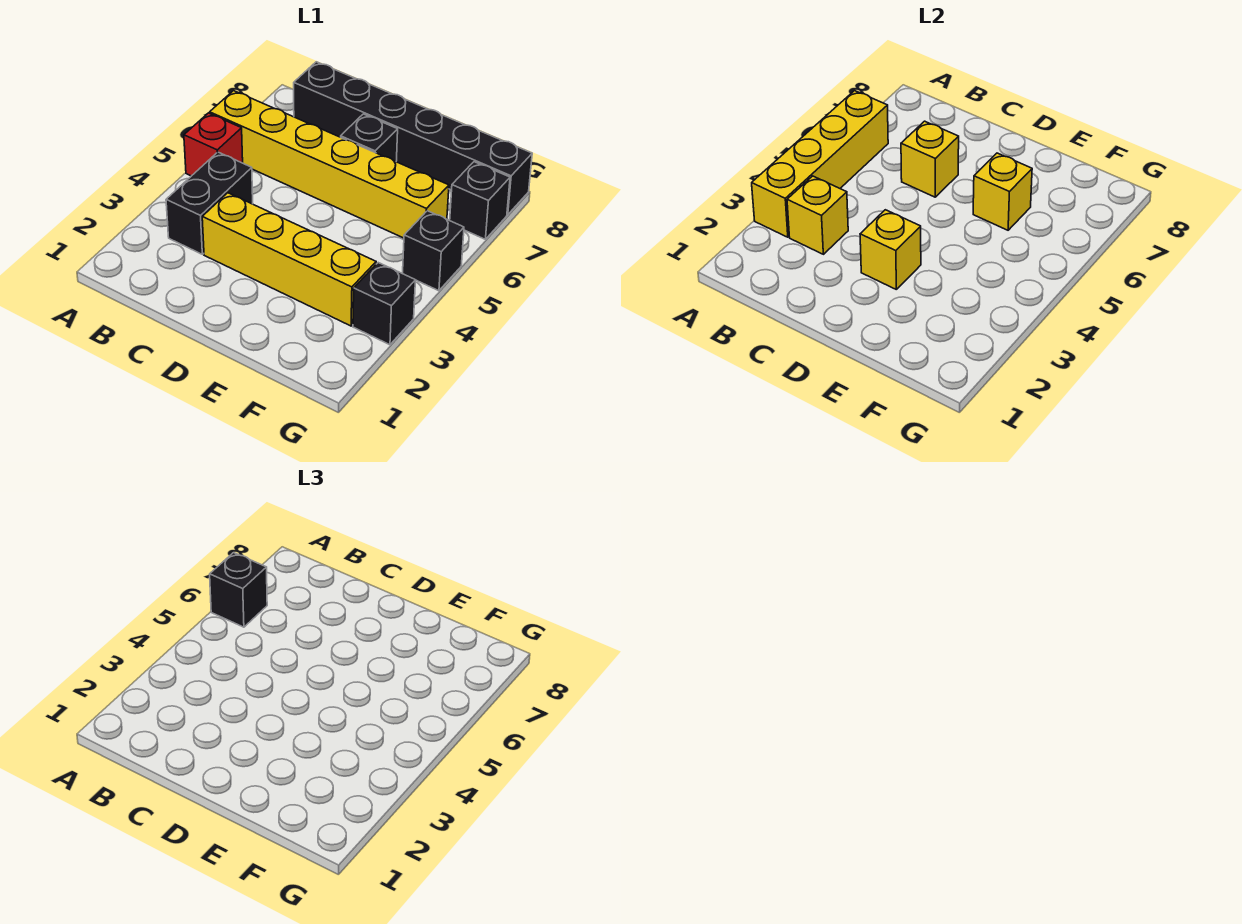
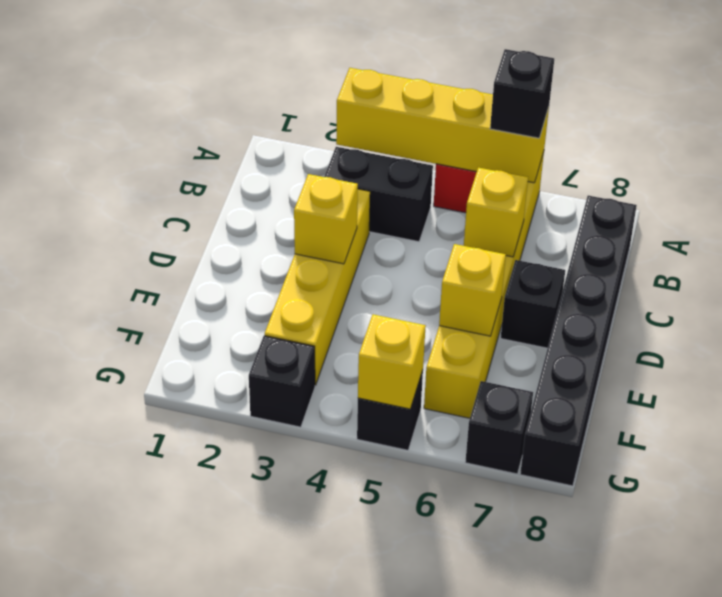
yellow 1x1 brick [787,176,848,254] -> yellow 1x1 brick moved to [358,314,426,409]

